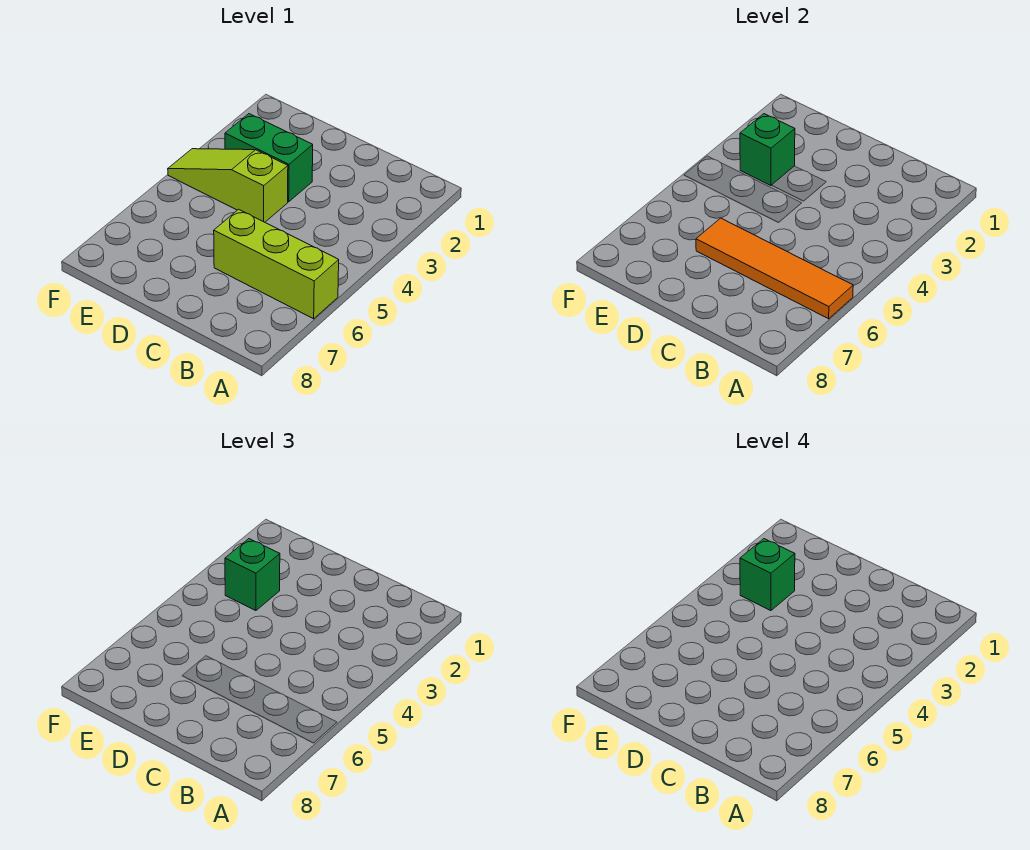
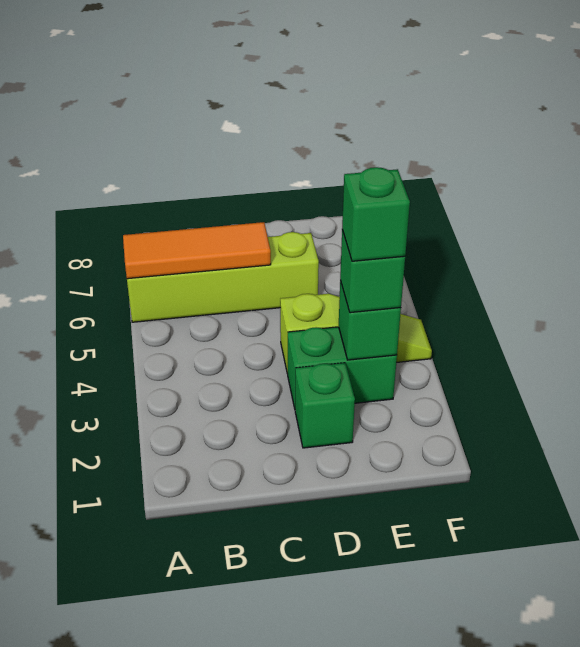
lime 1x3 brick [214,209,339,319] -> lime 1x4 brick [127,232,319,322]
orange 1x4 tile [696,218,853,319] -> orange 1x3 tile [123,222,271,279]
none -> green 1x1 brick [295,363,355,448]

